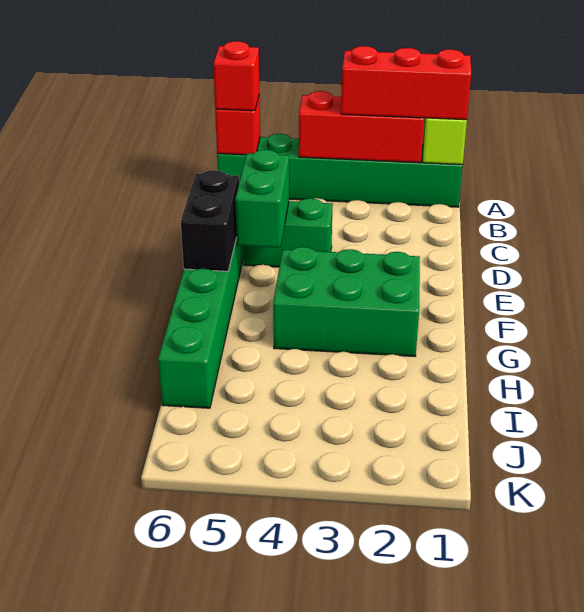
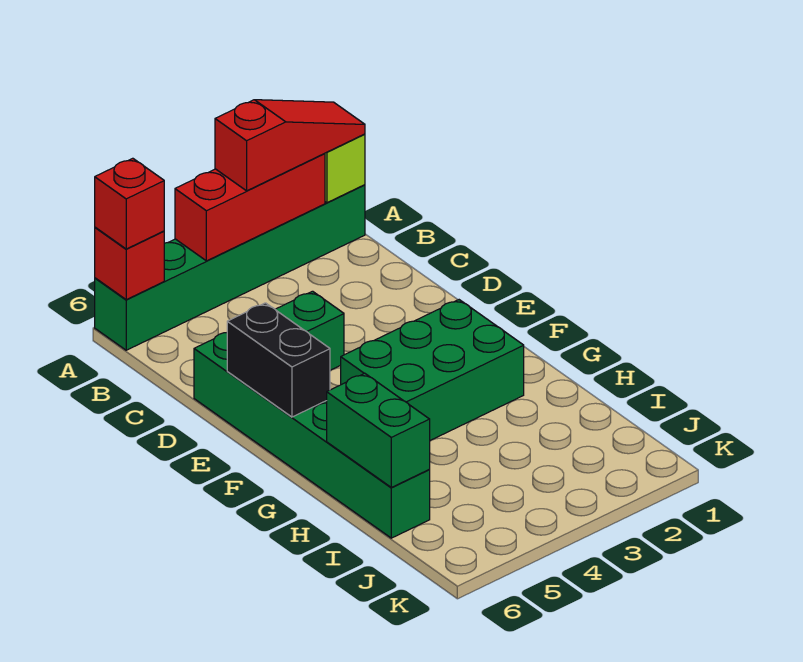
red 1x3 brick [341,46,471,120] -> red 1x3 slope [215,100,365,191]
green 1x2 brick [235,150,289,248] -> green 1x2 brick moved to [327,373,430,487]

